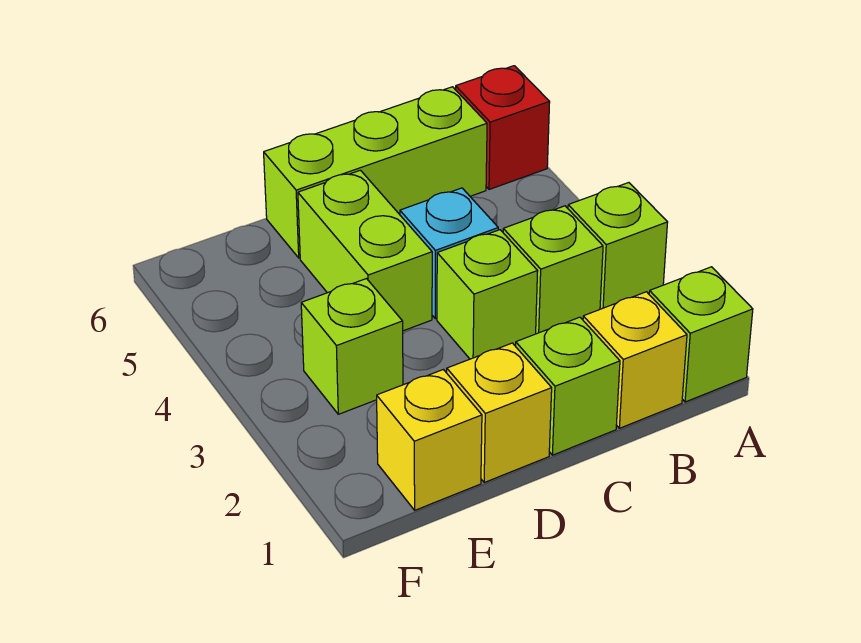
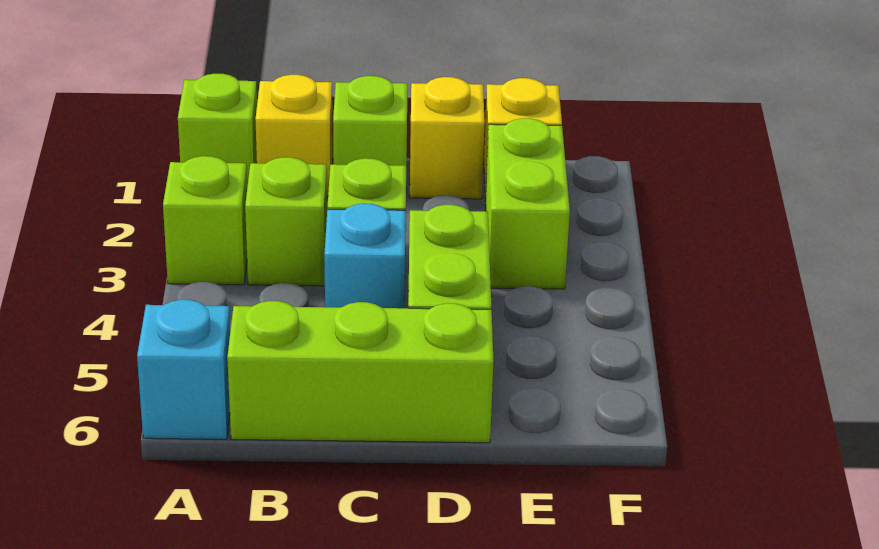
red 1x1 brick [455,66,550,189] -> cyan 1x1 brick [137,300,230,439]
lime 1x1 brick [301,279,403,414] -> lime 1x2 brick [485,118,570,289]

